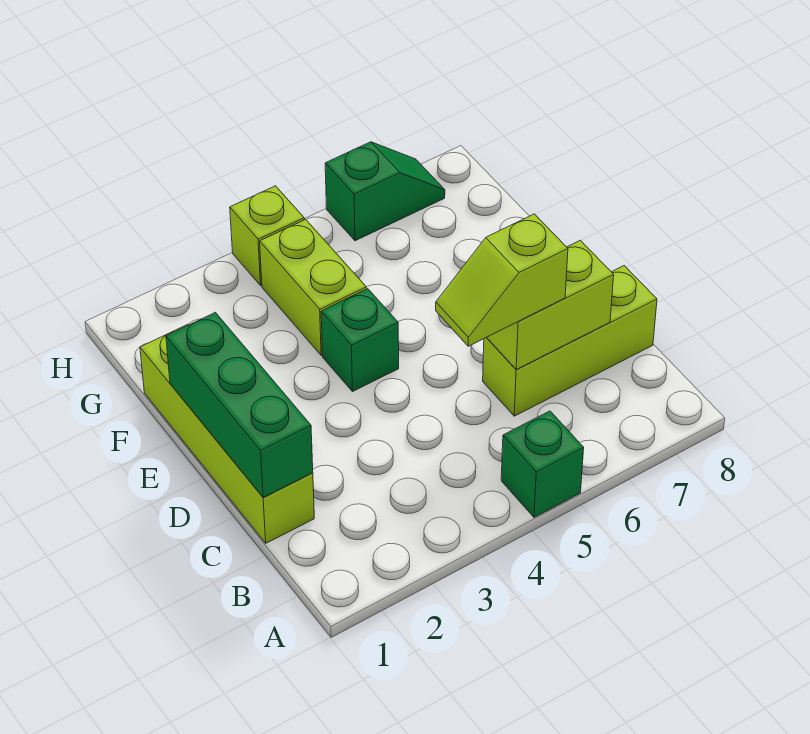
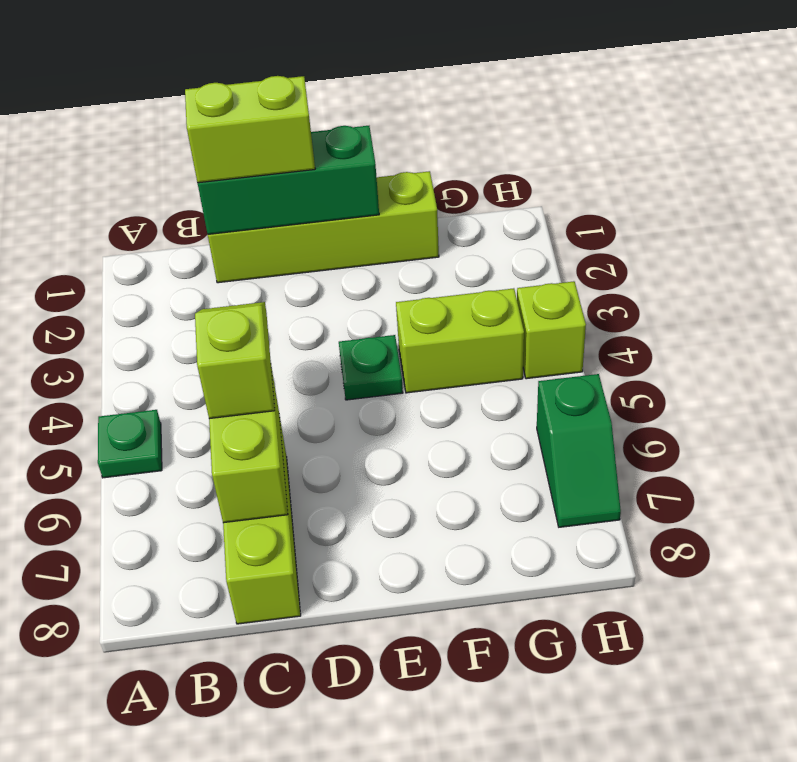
green 1x1 brick [501,411,584,517] -> green 1x1 plate [98,410,162,478]
none -> lime 1x2 brick [185,76,315,183]
green 1x1 brick [321,289,399,392] -> green 1x1 plate [339,335,403,400]

